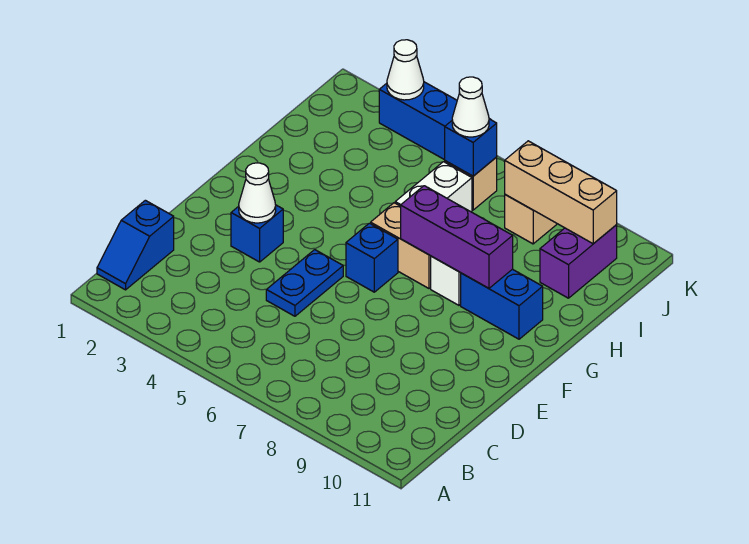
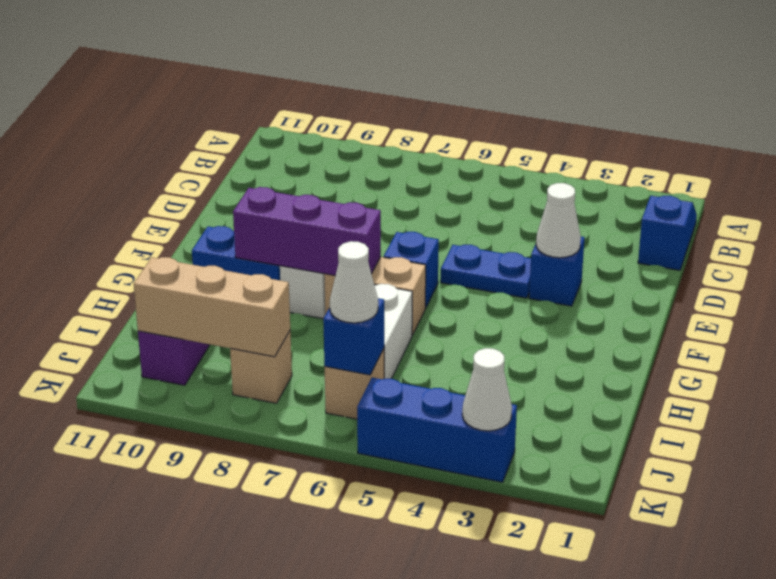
blue 1x2 plate [266,250,343,316] -> blue 1x2 plate turned to [441,245,531,298]

